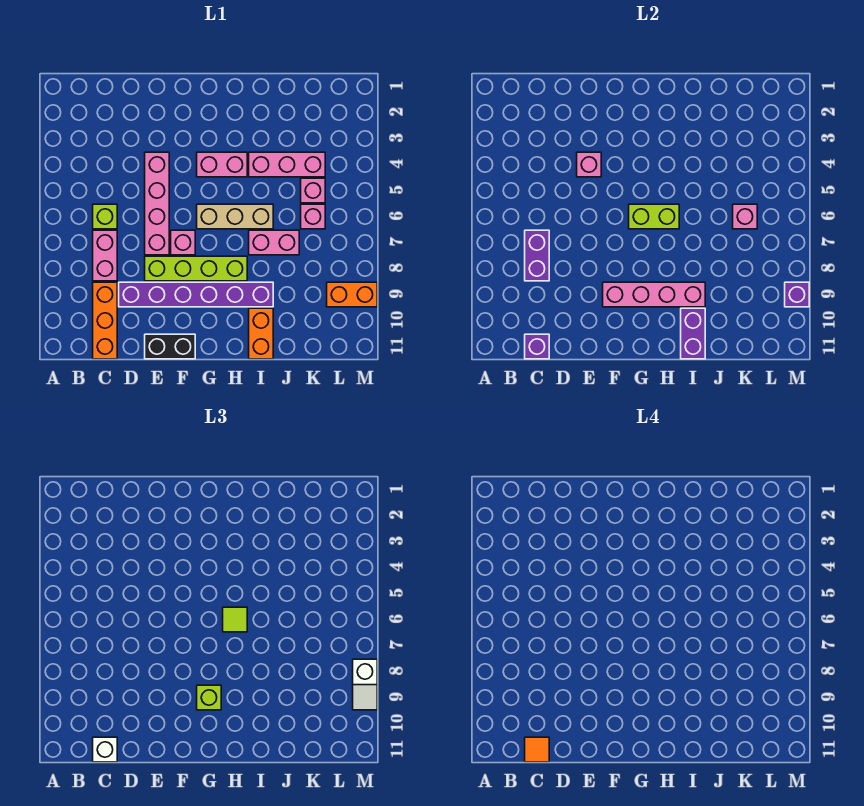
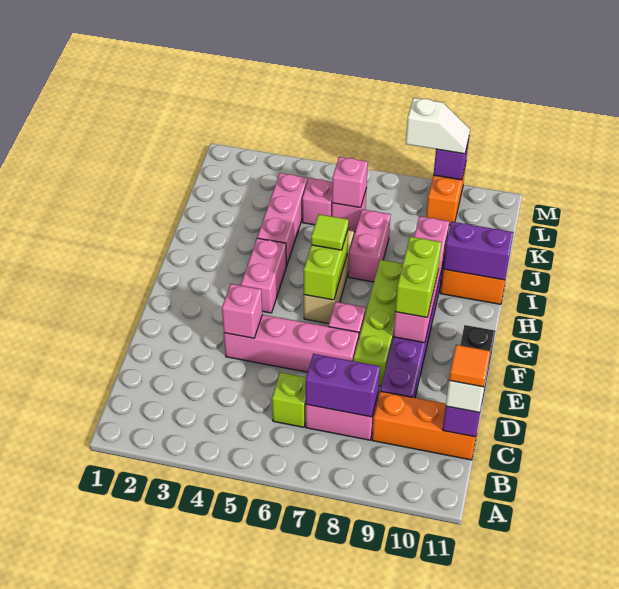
lime 1x1 brick [197,685,221,710] -> lime 1x2 brick [395,237,441,317]

